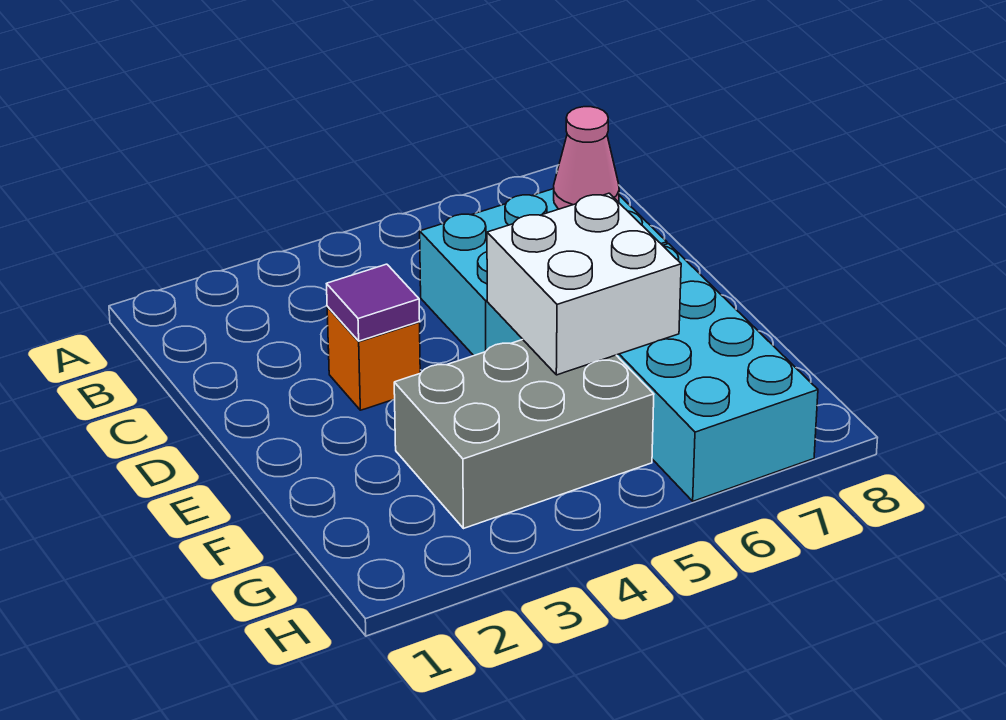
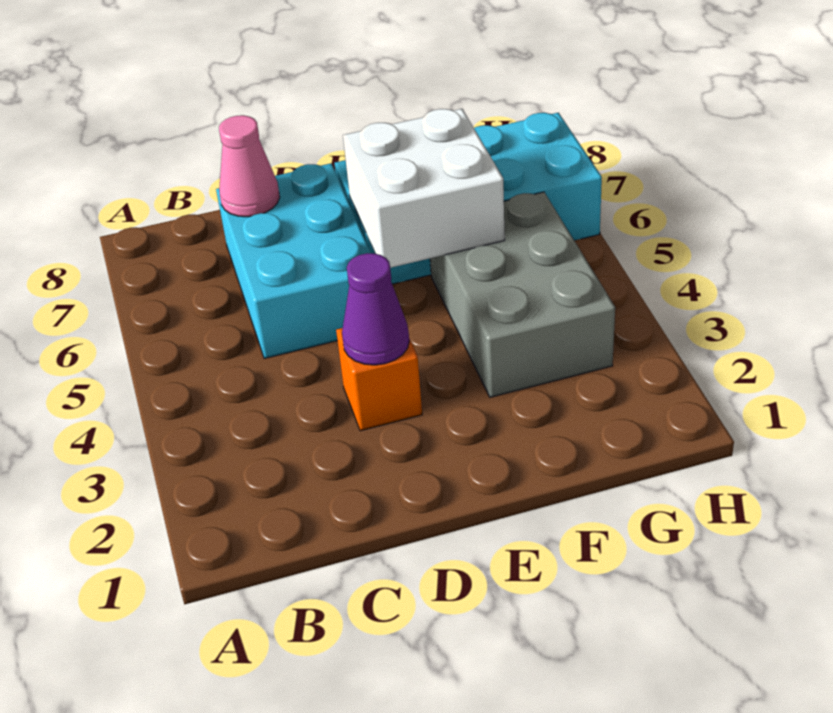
purple 1x1 tile [327,264,420,341] -> purple 1x1 cone [342,253,409,365]

